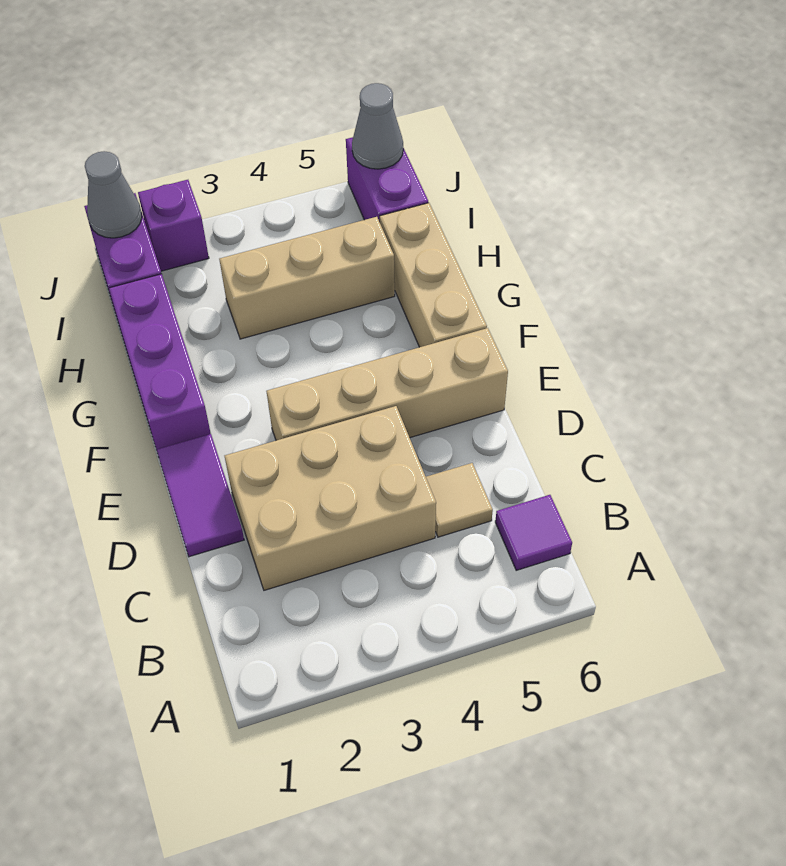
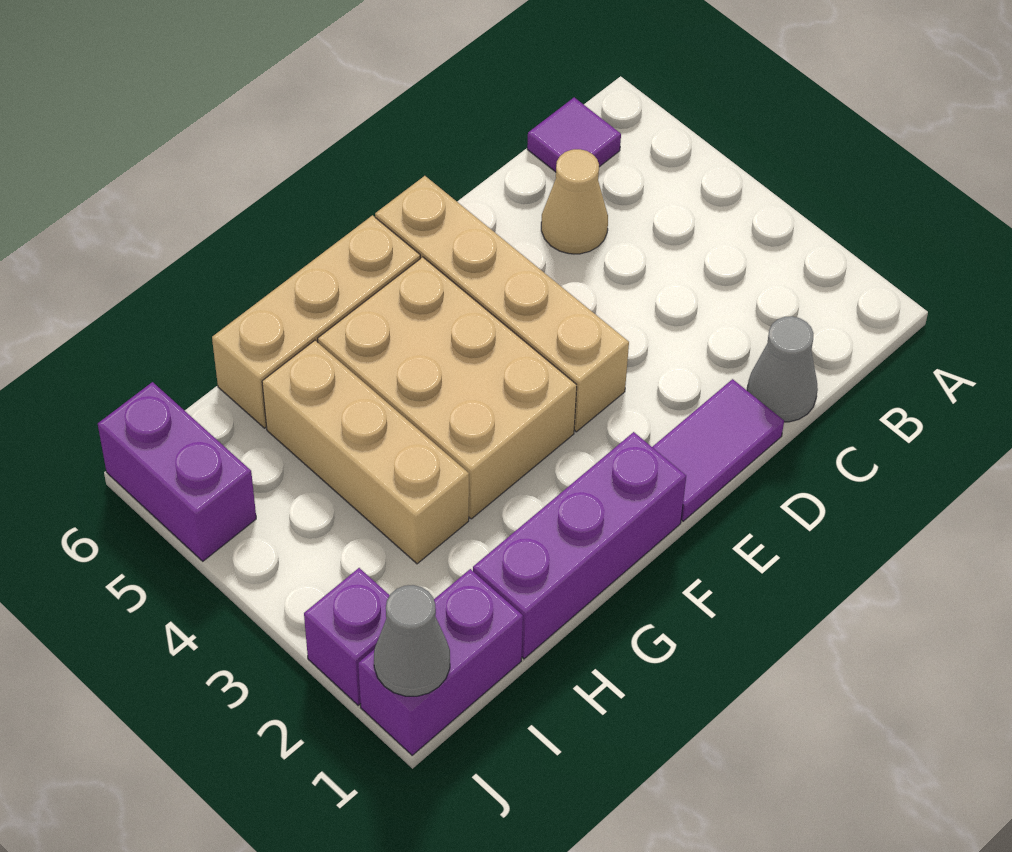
tan 2x3 brick [225,406,436,590] -> tan 2x3 brick moved to [318,257,577,519]
tan 1x1 tile [426,463,493,537] -> tan 1x1 cone [541,149,608,254]
purple 1x2 brick [346,137,428,222] -> purple 1x2 brick turned to [98,382,256,561]
grey 1x1 cone [352,83,403,169] -> grey 1x1 cone moved to [747,316,818,422]

